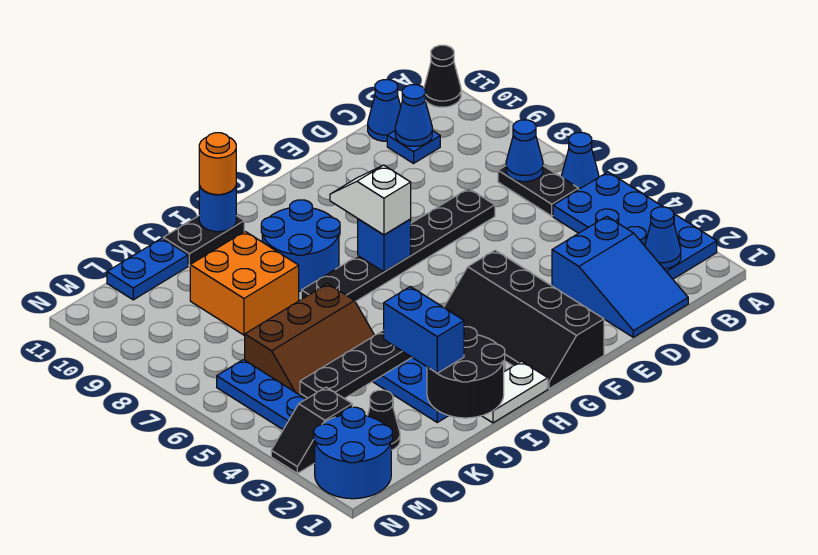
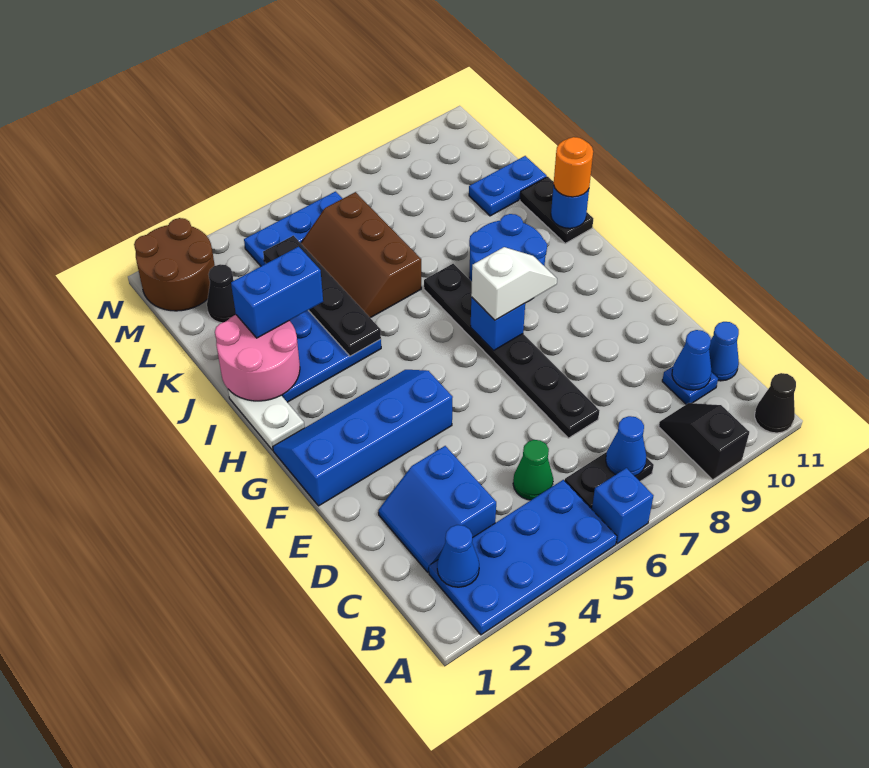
blue 1x1 cone [562,133,599,189] -> blue 1x1 brick [592,468,653,544]
blue 2x3 slope [552,216,688,337] -> blue 2x2 slope [378,446,496,572]
none -> green 1x1 cone [513,440,553,500]
black 2x4 slope [444,250,604,389] -> blue 2x4 slope [273,370,453,506]
black 2x2 round brick [427,327,505,418] -> pink 2x2 round brick [215,315,300,401]
orange 2x2 brick [190,231,299,335] -> none
blue 1x2 plate [107,238,188,300] -> blue 1x2 plate turned to [469,156,547,216]
blue 2x2 round brick [314,407,392,499] -> brown 2x2 round brick [134,218,215,311]
black 1x2 slope [271,387,352,473] -> black 1x2 slope moved to [659,403,749,480]

